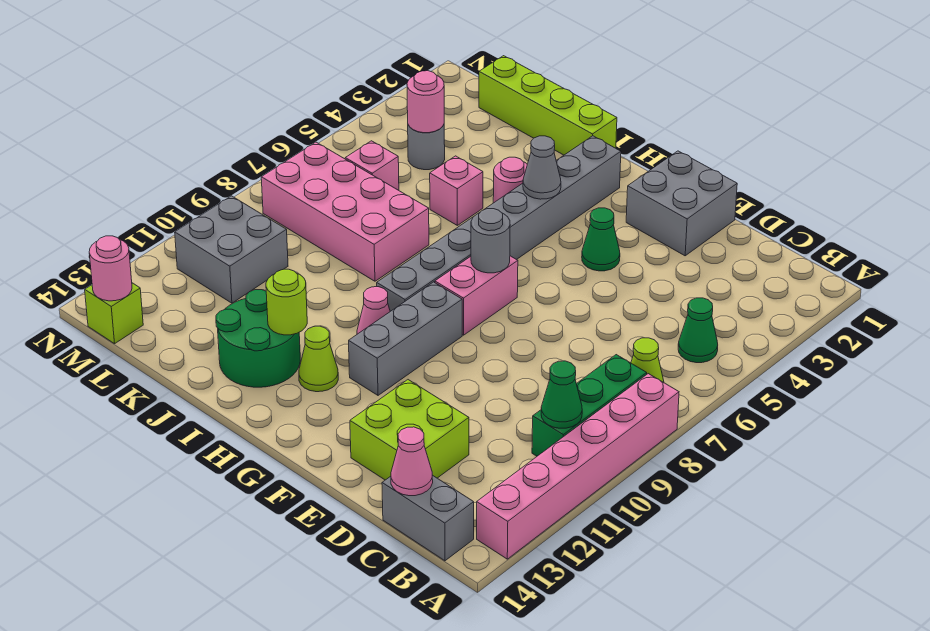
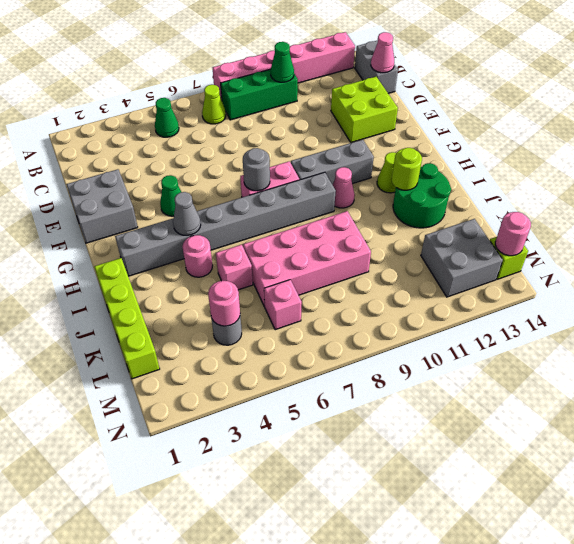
pink 2x4 brick [261,142,429,281] -> pink 2x4 brick turned to [243,211,371,307]
grey 2x2 brick [175,196,288,303] -> grey 2x2 brick moved to [421,219,503,297]

